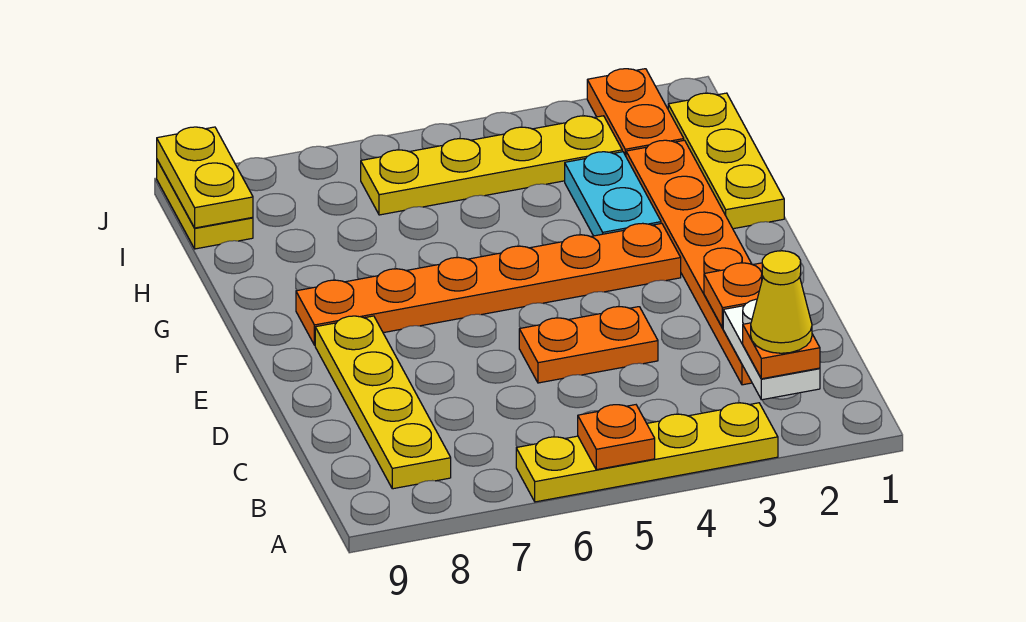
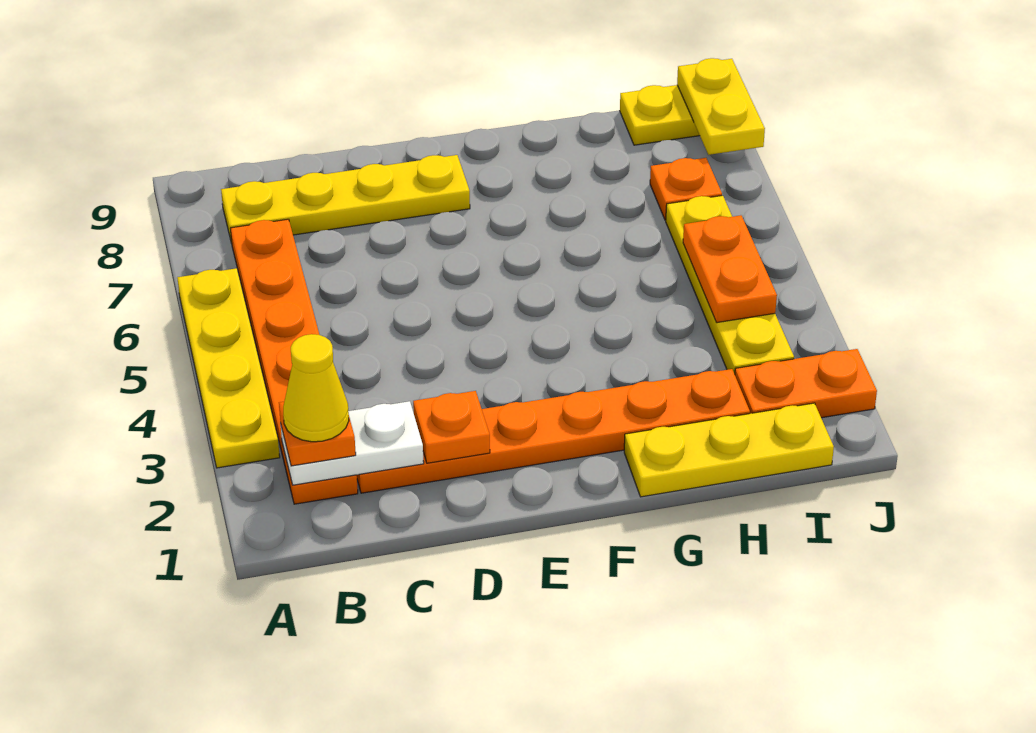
orange 1x1 plate [578,405,655,470] -> orange 1x1 plate moved to [650,158,722,220]
orange 1x2 plate [519,307,658,383] -> orange 1x2 plate moved to [683,215,777,323]
orange 1x6 plate [296,223,681,345] -> orange 1x6 plate moved to [230,219,358,504]
cyan 1x2 plate [565,152,661,236] -> none
yellow 1x2 plate [157,127,253,228] -> yellow 1x2 plate turned to [677,58,765,155]

